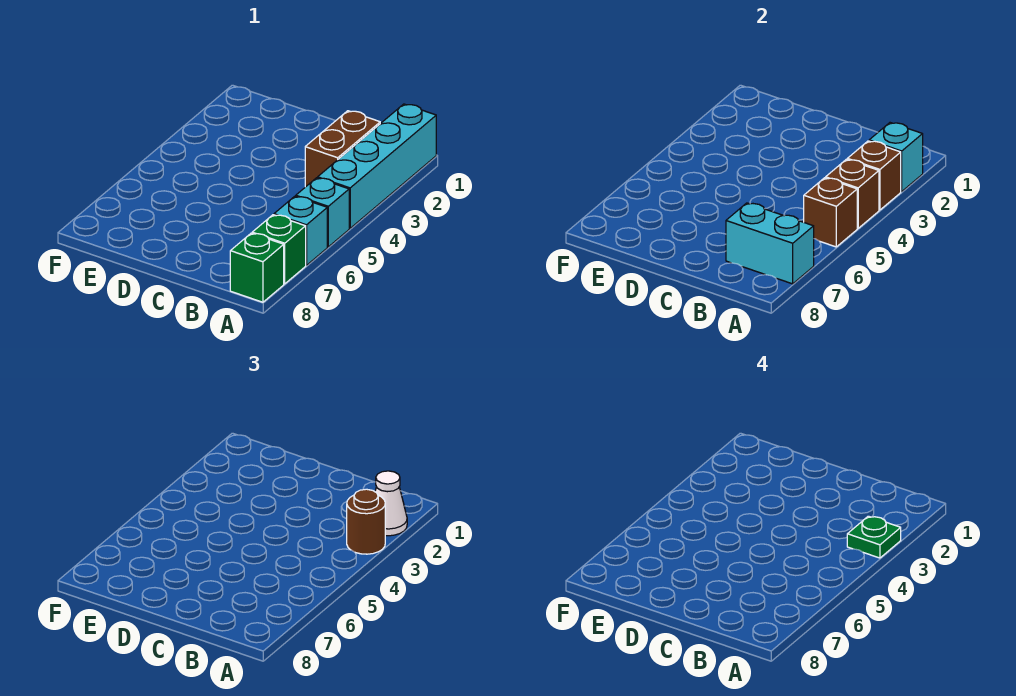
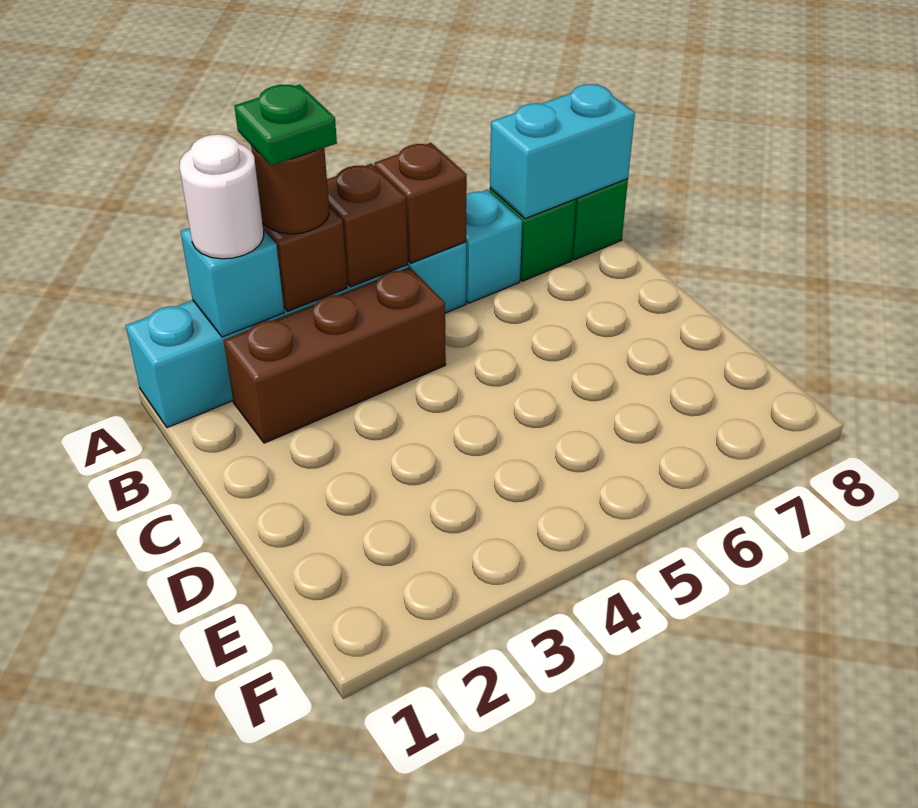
white 1x1 cone [375,471,407,536] -> white 1x1 round brick [179,134,264,259]
cyan 1x2 brick [726,203,814,284] -> cyan 1x2 brick turned to [490,84,635,219]
brown 1x2 brick [305,111,380,187] -> brown 1x3 brick [224,267,446,443]

